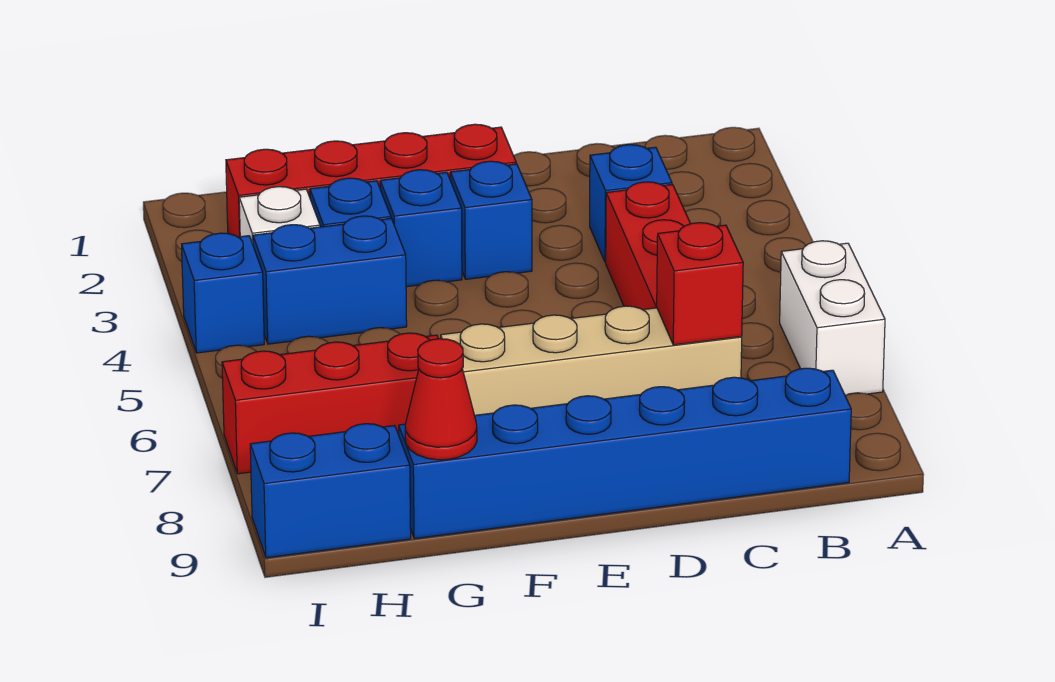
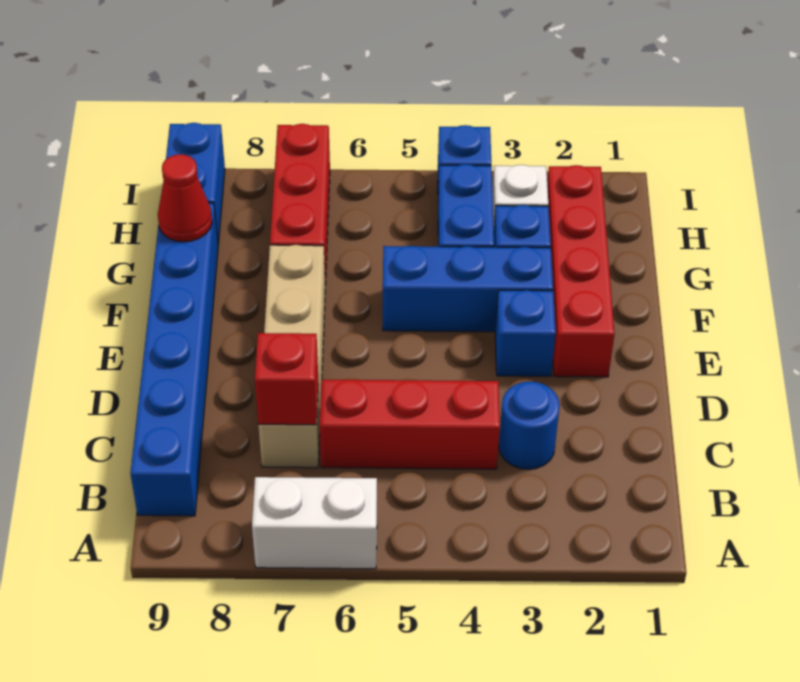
blue 1x1 brick [590,145,672,262] -> blue 1x1 round brick [499,381,560,469]
blue 1x1 brick [380,170,462,287] -> blue 1x3 brick [383,246,553,332]

